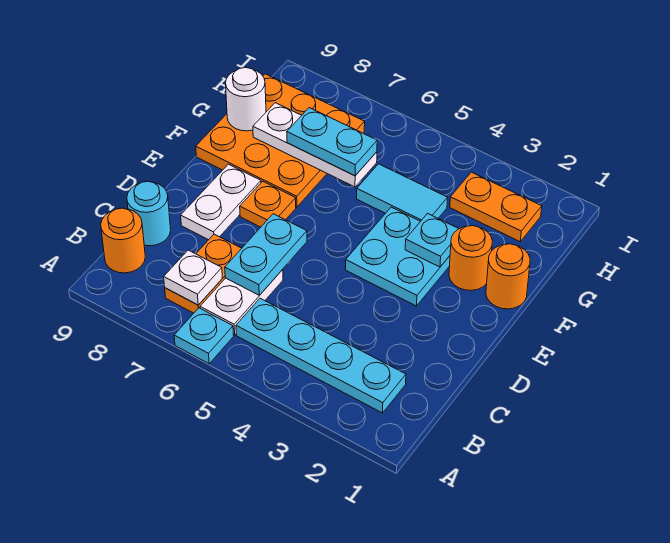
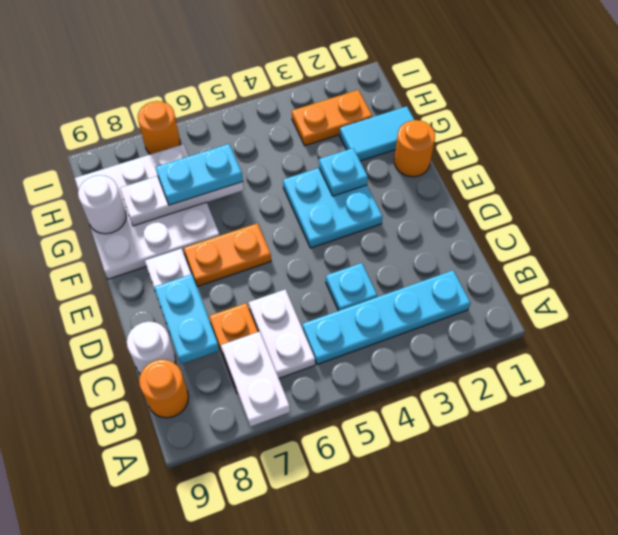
cyan 1x1 plate [174,308,234,364] -> cyan 1x1 plate moved to [326,263,377,311]
white 1x1 plate [164,250,222,305] -> white 1x2 plate [221,331,290,427]
cyan 1x2 plate [225,214,307,295] -> cyan 1x2 plate moved to [154,274,219,364]
cyan 1x1 round brick [127,181,171,246] -> white 1x1 round brick [127,321,176,374]
orange 1x1 plate [240,181,296,227] -> orange 1x2 plate [184,223,271,287]
orange 1x1 round brick [449,226,492,291] -> orange 1x1 round brick moved to [138,101,180,154]
orange 3x3 plate [196,74,365,207] -> white 3x3 plate [75,144,220,279]
cyan 1x2 tile [357,164,448,221] -> cyan 1x2 tile moved to [340,106,414,161]

